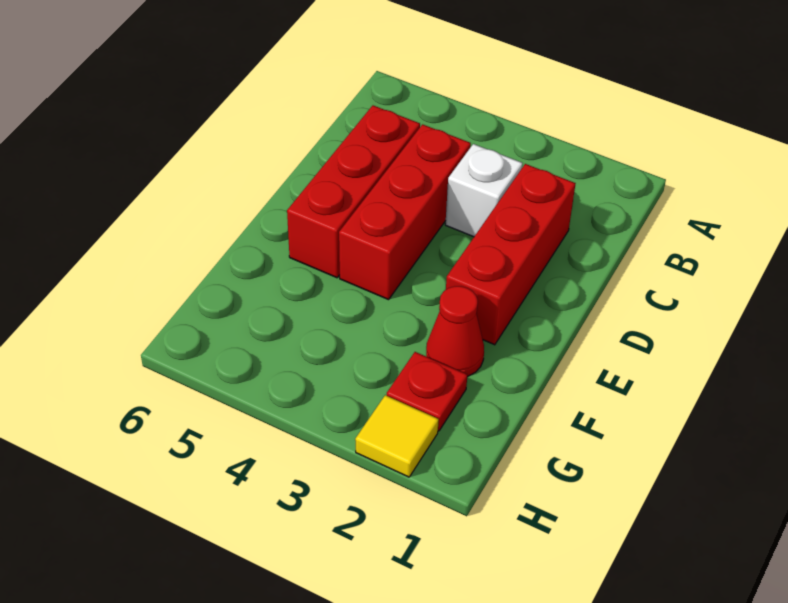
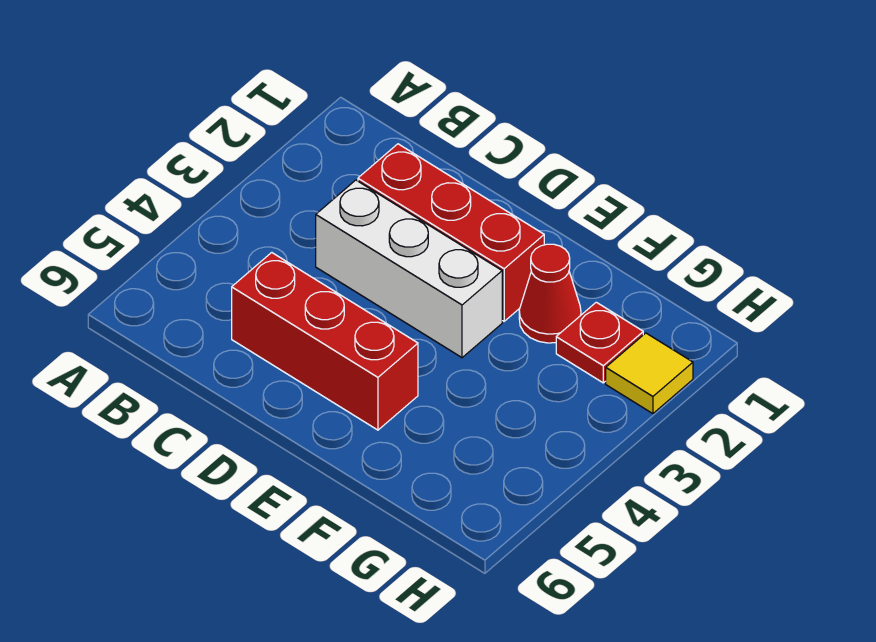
white 1x1 brick [445,144,523,237] -> white 1x3 brick [316,180,502,358]
red 1x3 brick [339,124,471,300] -> none

